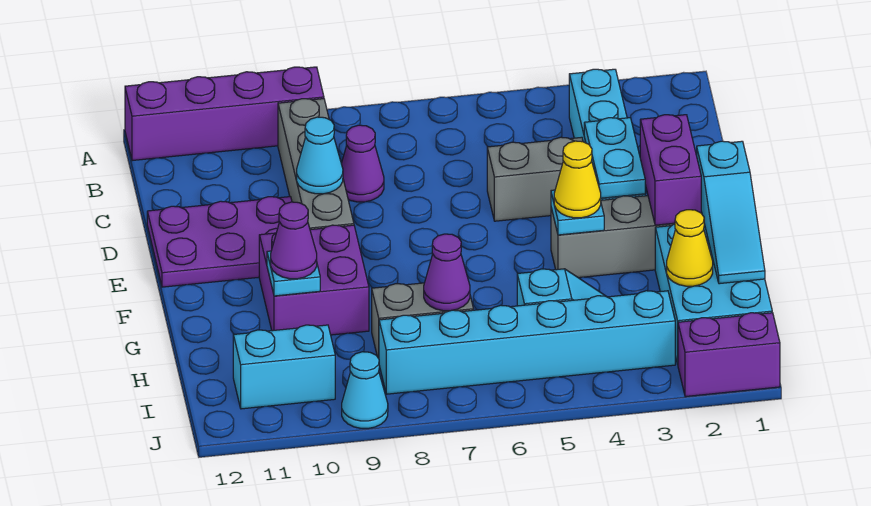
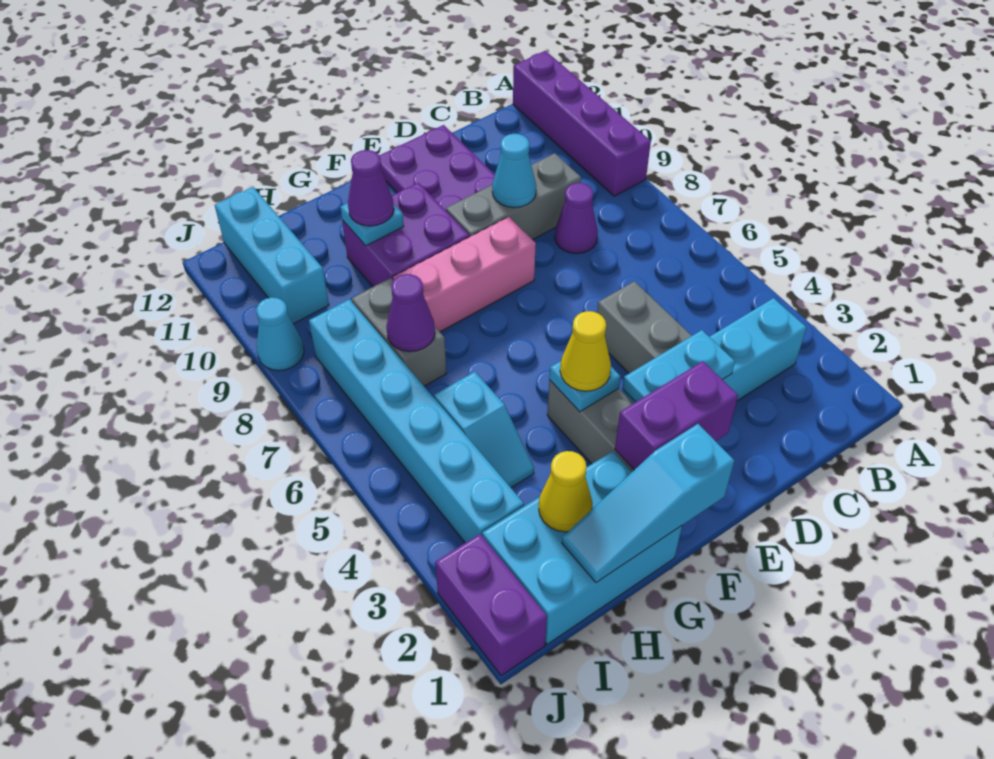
grey 1x4 brick [278,99,354,230] -> grey 1x3 brick [446,153,581,240]
none -> pink 1x3 brick [393,217,536,332]
cyan 1x2 brick [233,325,335,409] -> cyan 1x3 brick [215,187,329,324]

